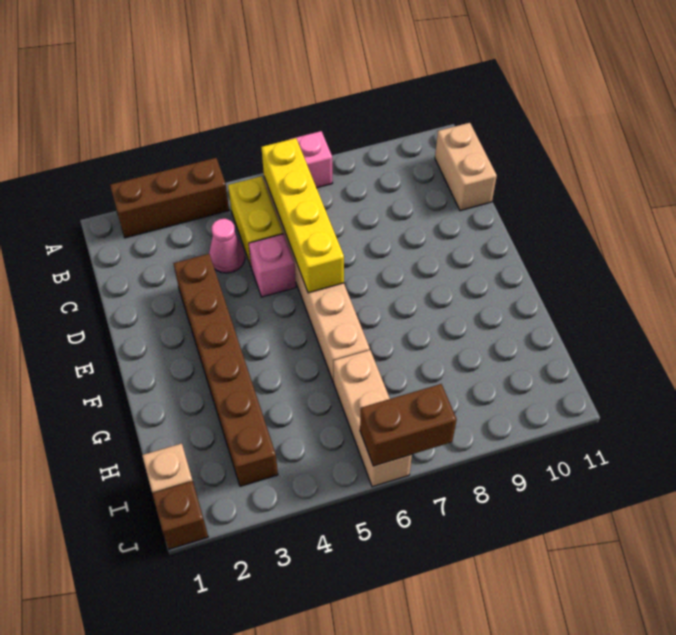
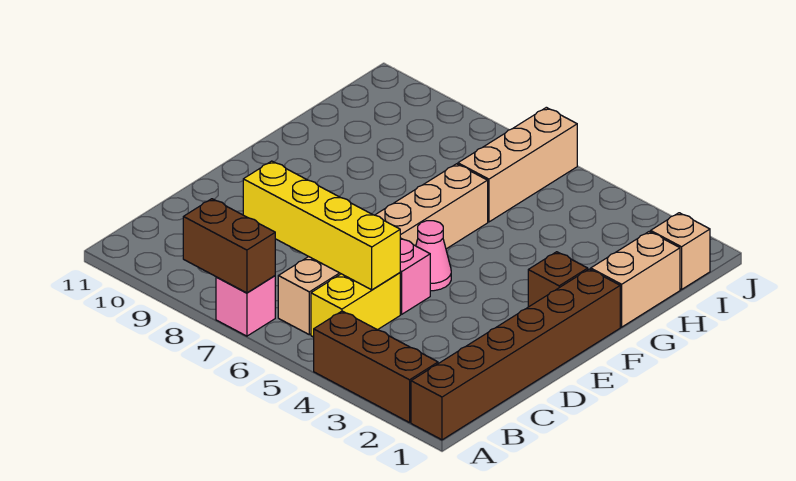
yellow 1x4 brick [261,138,344,293] -> yellow 1x4 brick turned to [243,161,400,290]
tan 1x2 brick [435,123,497,211] -> tan 1x2 brick moved to [591,232,680,327]
pink 1x1 cone [209,219,245,273] -> pink 1x1 cone moved to [416,221,451,291]
brown 1x6 brick [174,254,278,486] -> brown 1x6 brick moved to [411,269,620,440]
brown 1x1 brick [152,481,208,549] -> brown 1x1 brick moved to [528,252,588,307]
brown 1x2 brick [360,384,457,466] -> brown 1x2 brick moved to [183,199,275,293]

